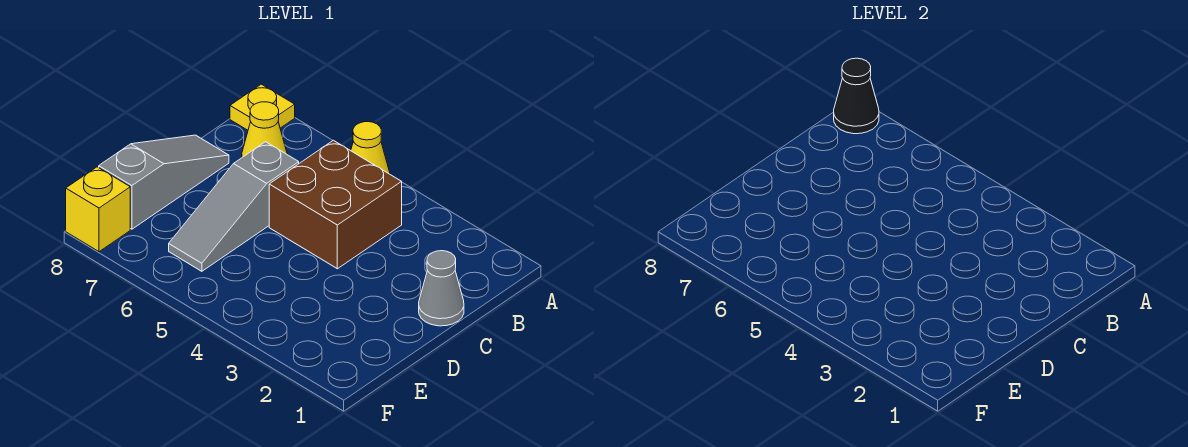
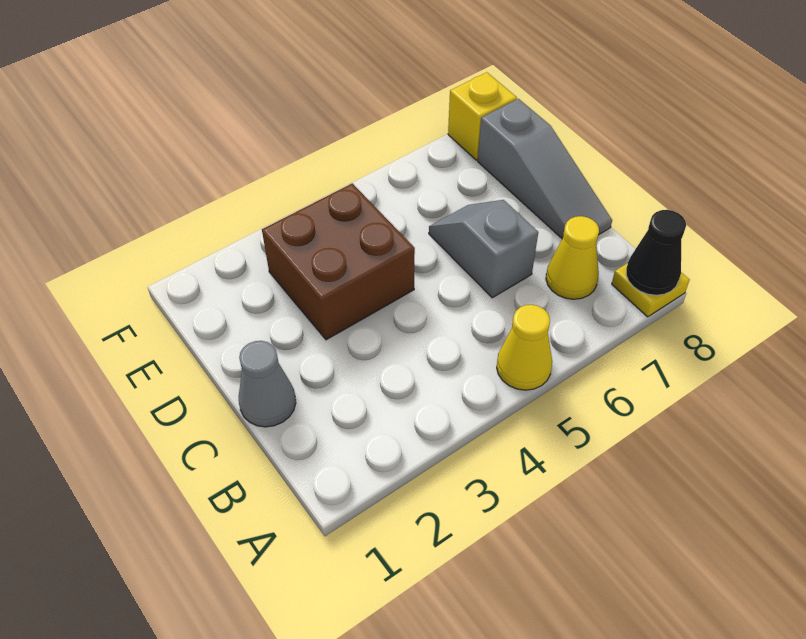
brown 2x2 brick [269,140,402,269] -> brown 2x2 brick moved to [262,183,415,340]
grey 1x3 slope [169,142,299,271] -> grey 1x2 slope [429,200,538,298]

